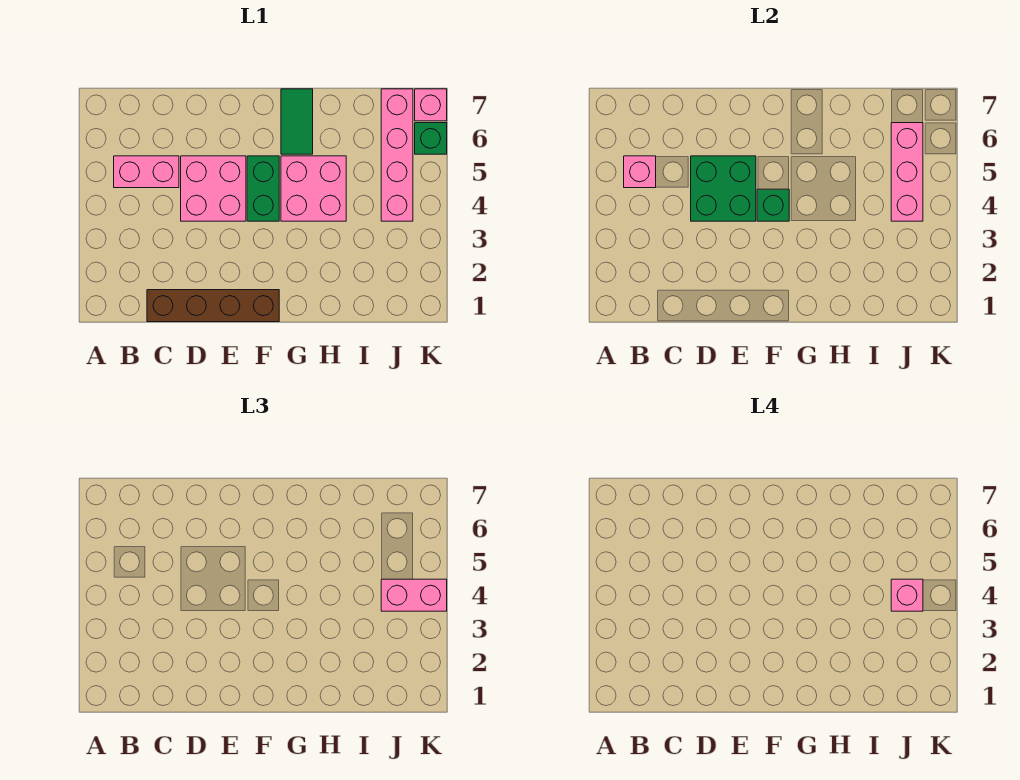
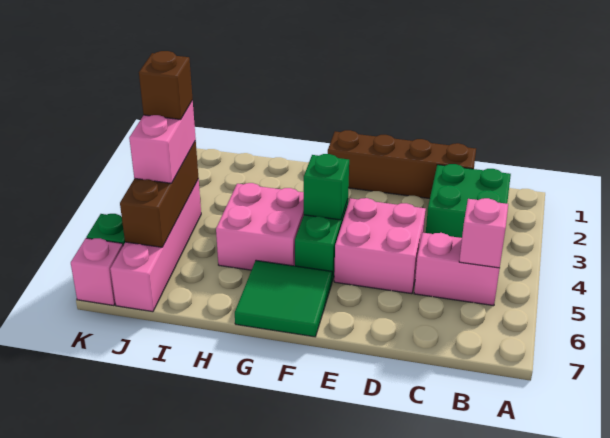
green 2x2 brick [691,156,756,221] -> green 2x2 brick moved to [426,164,511,238]
green 1x2 tile [281,89,313,154] -> green 2x2 tile [235,260,332,337]
pink 1x3 brick [891,123,923,221] -> brown 1x3 brick [120,141,199,247]
pink 1x2 brick [381,579,447,611] -> pink 1x2 brick turned to [129,100,196,183]
pink 1x1 brick [891,579,923,611] -> brown 1x1 brick [139,51,193,119]

